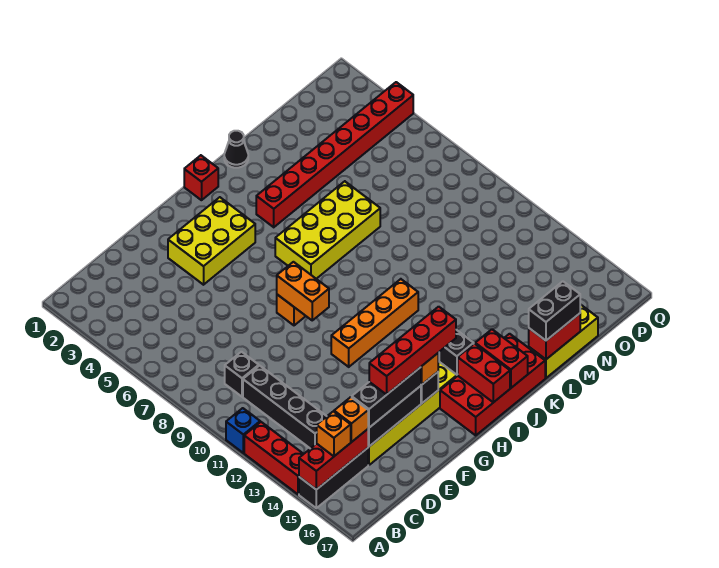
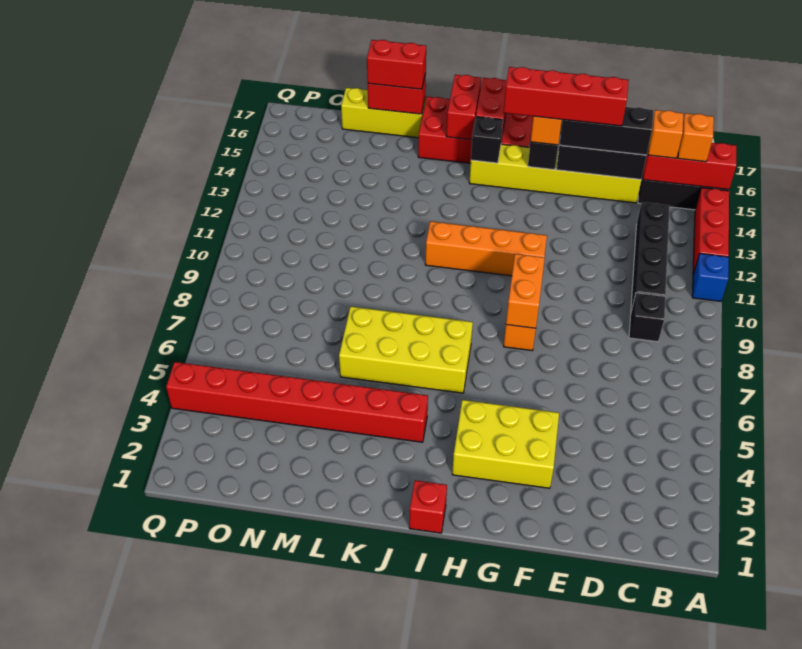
black 1x1 cone [224,131,248,168] -> none
black 1x2 brick [529,281,580,341] -> red 1x2 brick [367,40,426,89]

